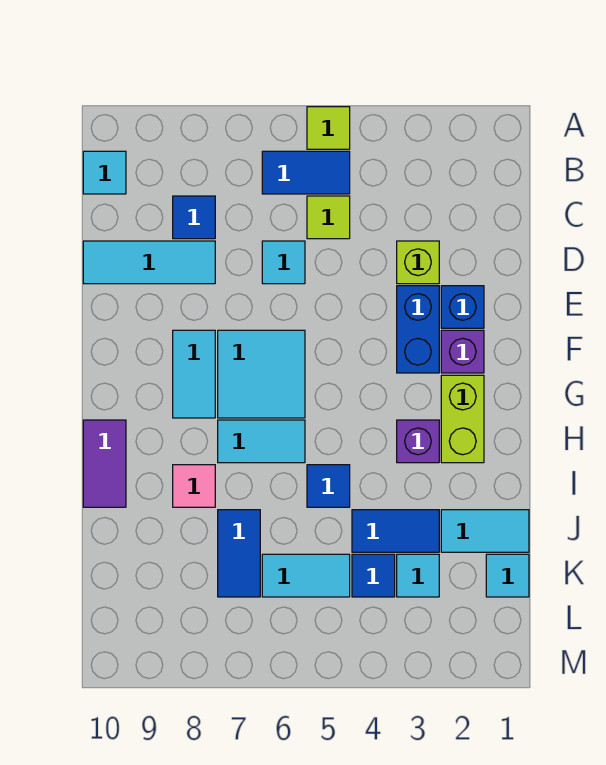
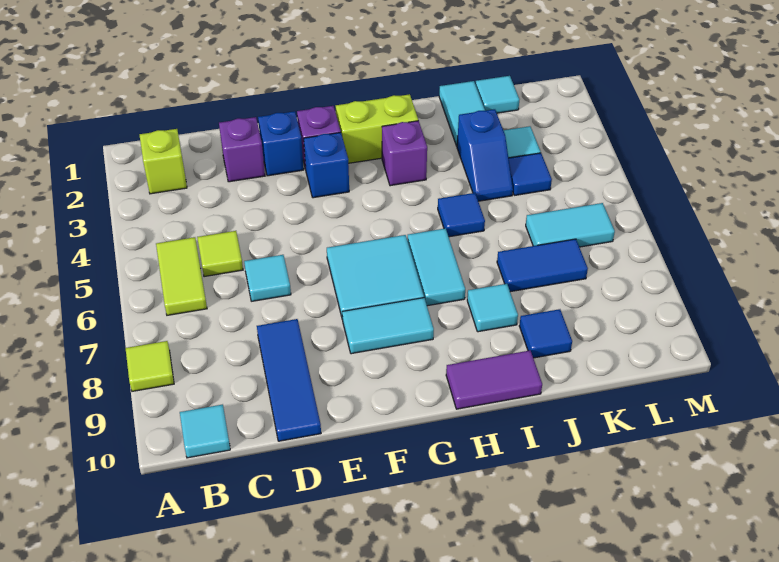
lime 1x1 tile [307,107,350,149] -> lime 1x1 tile moved to [126,341,174,391]
blue 1x2 tile [262,151,350,194] -> lime 1x2 tile [156,237,207,315]
blue 1x1 tile [173,196,215,239] -> blue 1x1 tile moved to [519,309,572,358]
none -> purple 1x1 brick [219,117,265,182]
lime 1x1 brick [397,241,439,284] -> lime 1x1 brick moved to [140,129,187,194]
cyan 1x3 tile [83,241,215,284] -> blue 1x3 tile [257,319,321,441]
blue 1x2 brick [397,286,439,373] -> blue 1x1 brick [304,132,349,198]
pink 1x1 tile [173,465,215,507] -> cyan 1x1 tile [467,284,518,332]
blue 1x2 tile [352,510,439,552] -> blue 1x2 slope [457,109,513,201]
cyan 1x2 tile [262,554,350,597] -> cyan 1x2 tile turned to [526,203,615,247]

